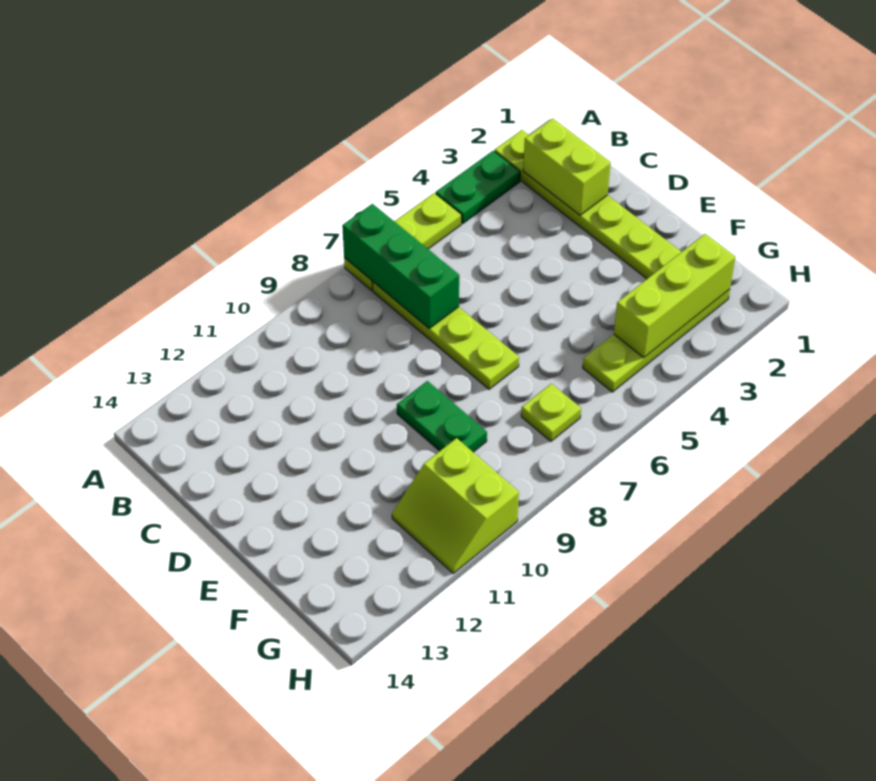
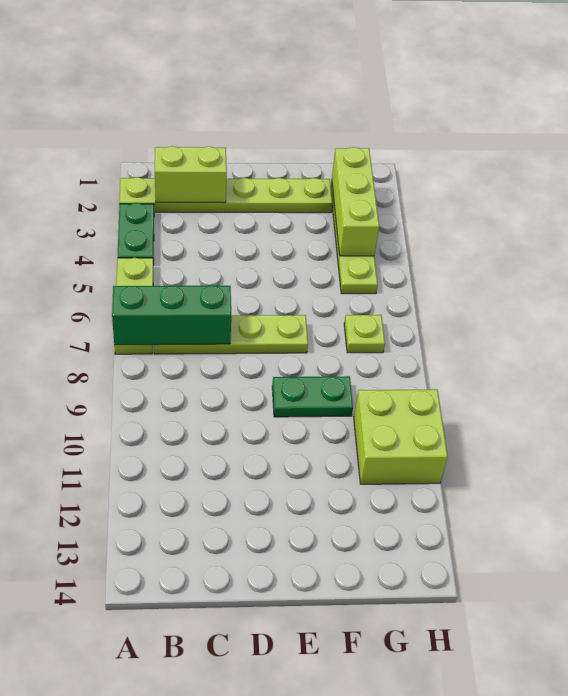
lime 2x2 slope [392,438,519,573] -> lime 2x2 brick [354,389,448,484]

